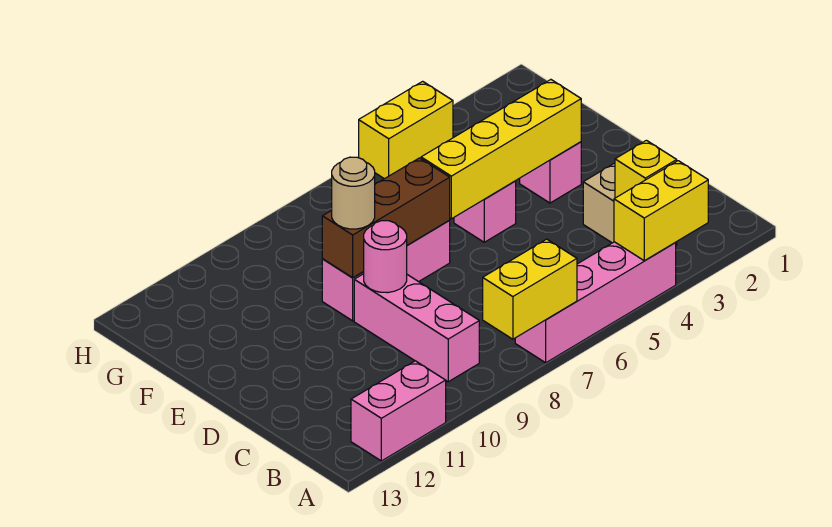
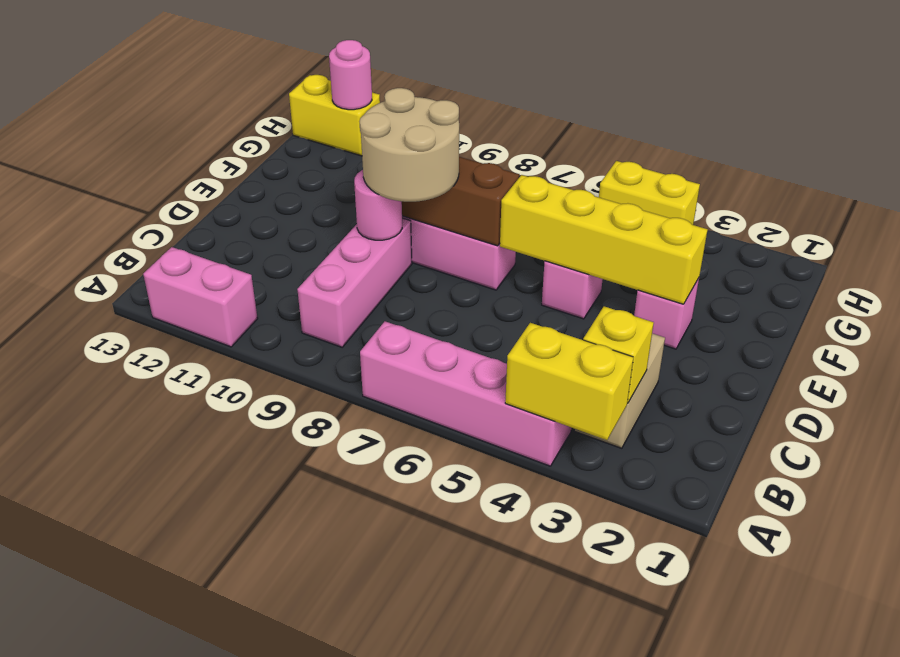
yellow 1x2 brick [483,239,577,339] -> yellow 1x2 brick moved to [289,75,380,156]
tan 1x1 round brick [332,157,375,229] -> tan 2x2 round brick [359,88,459,202]
none -> pink 1x1 round brick [329,40,372,110]

